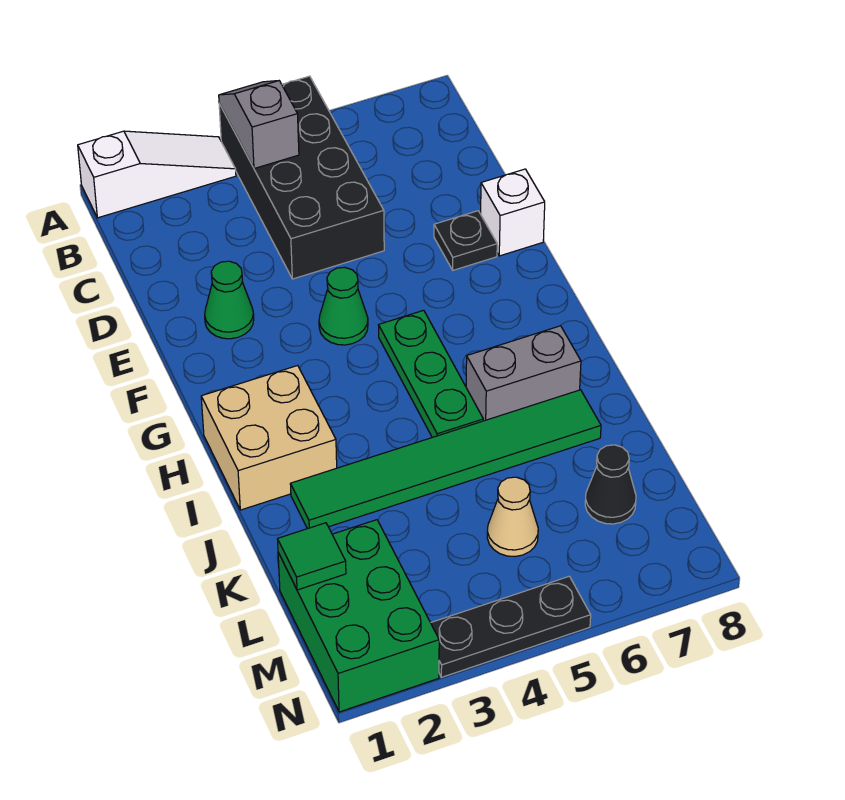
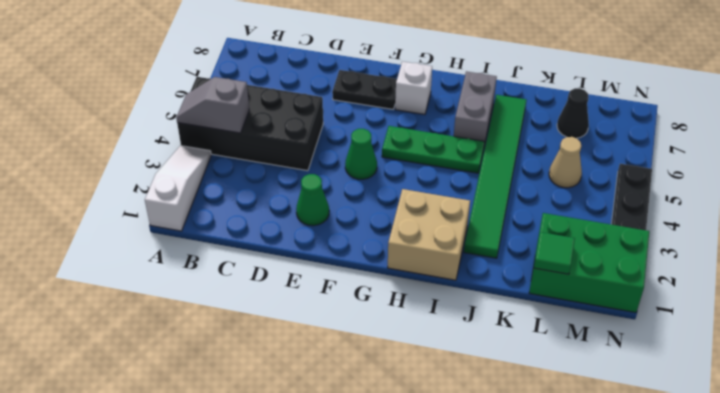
black 1x1 plate [434,211,497,270] -> black 1x2 plate [332,70,397,109]
white 1x1 brick [481,169,545,256] -> white 1x1 brick moved to [395,62,432,115]

